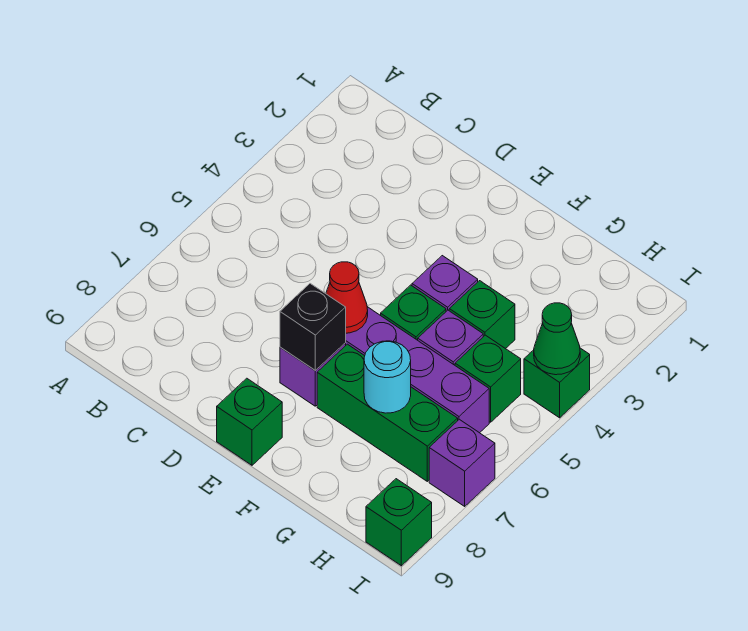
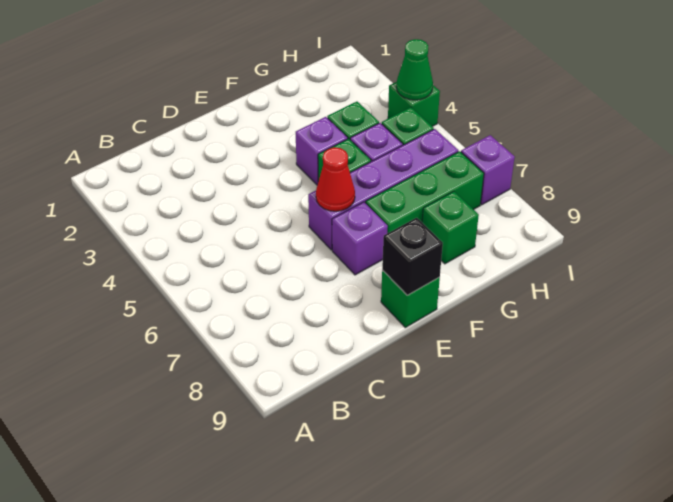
black 1x1 brick [280,284,346,371] -> black 1x1 brick moved to [382,218,443,295]
cyan 1x1 round brick [364,341,411,413] -> none
green 1x1 brick [366,479,432,566] -> green 1x1 brick moved to [422,191,479,264]

